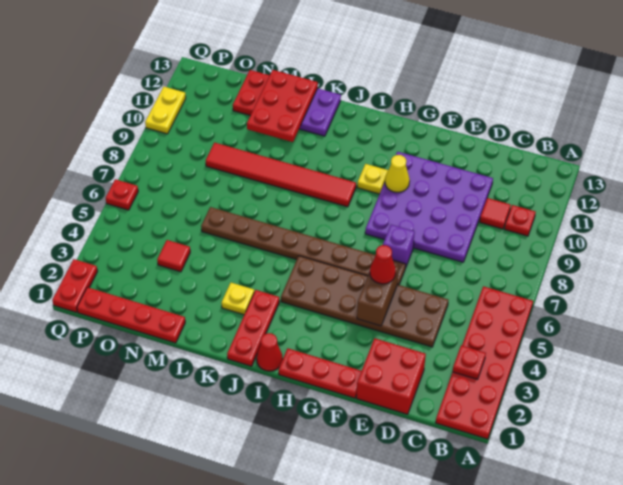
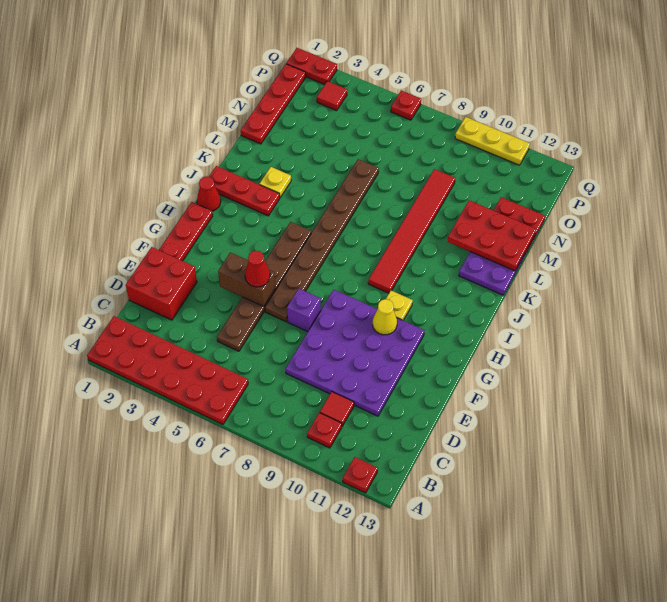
red 1x1 plate [453,345,486,379] -> red 1x1 plate moved to [343,457,378,493]
brown 2x6 plate [281,256,448,347] -> brown 1x6 plate [217,222,311,351]
red 1x1 tile [157,240,190,272] -> red 1x1 tile moved to [317,81,347,111]
yellow 1x2 plate [145,87,186,134] -> yellow 1x3 plate [455,117,530,165]

